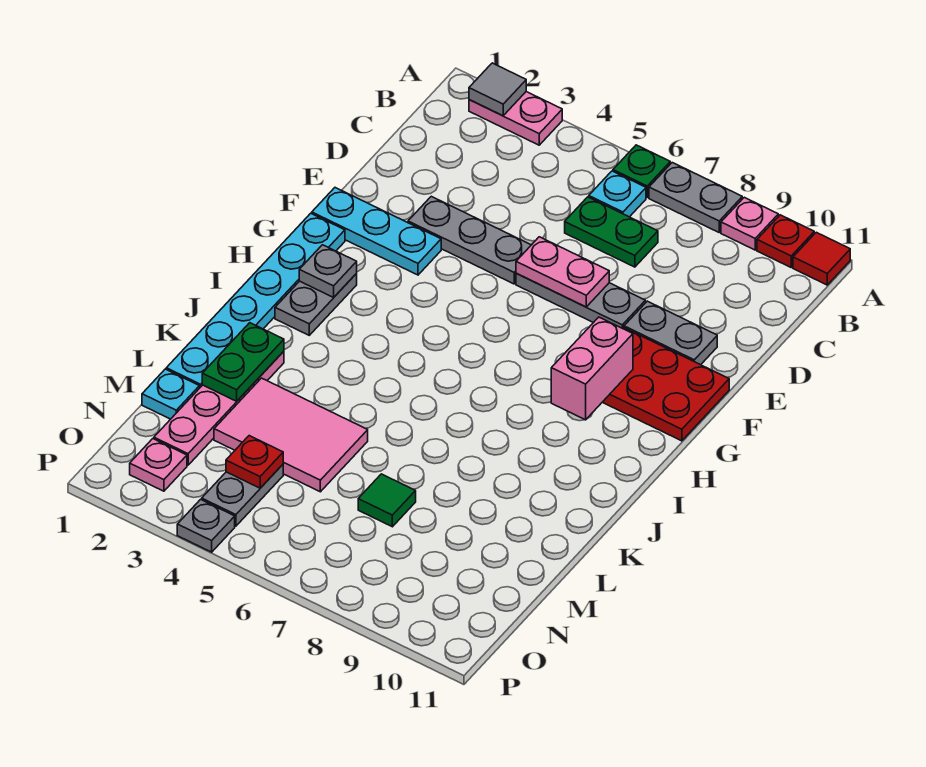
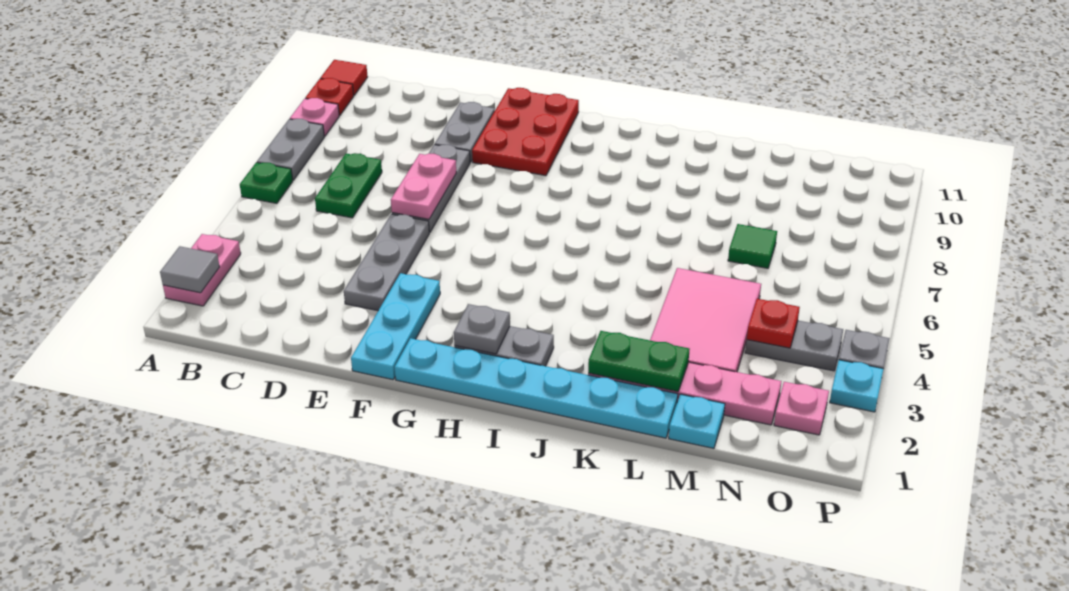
cyan 1x1 plate [589,171,646,217] -> cyan 1x1 plate moved to [830,360,883,412]
pink 1x2 brick [551,317,633,420] -> none

